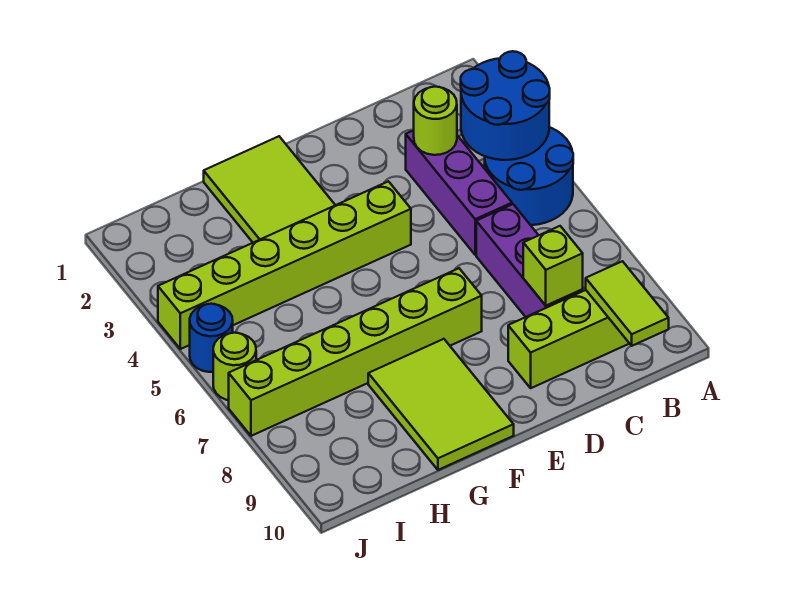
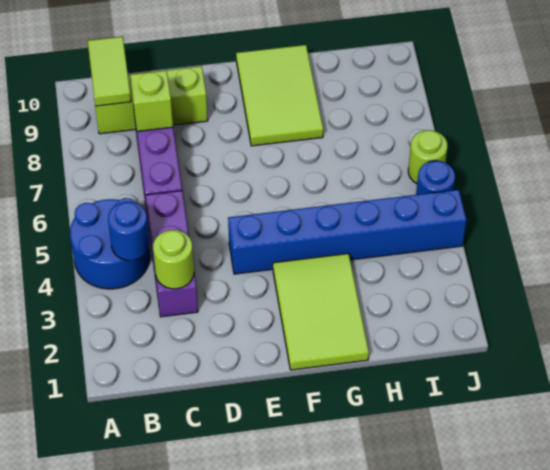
blue 2x2 round brick [461,51,550,160] -> blue 1x1 round brick [108,202,149,260]
lime 1x6 brick [158,181,411,349] -> blue 1x6 brick [228,190,467,274]
lime 1x6 brick [229,268,482,436] -> none

